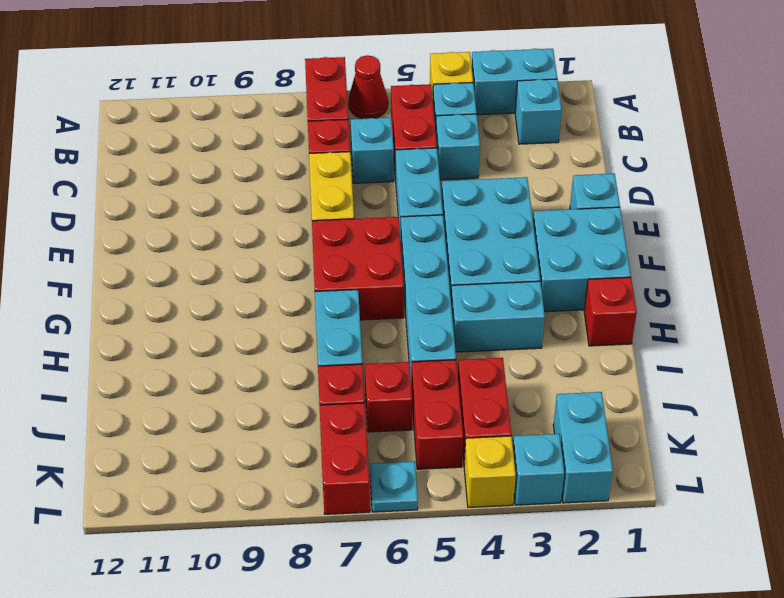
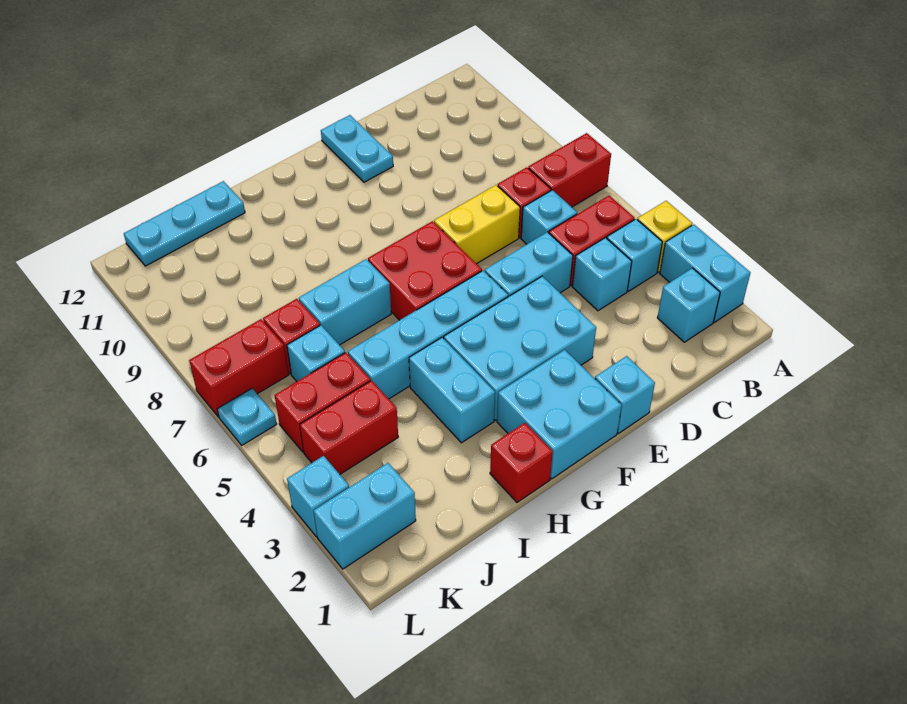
red 1x1 cone [349,55,388,119] -> none
none -> cyan 1x2 plate [321,115,393,182]
none -> cyan 1x3 plate [124,181,245,266]
red 1x1 brick [365,362,412,432] -> cyan 1x1 brick [287,325,345,381]
yellow 1x1 brick [464,436,516,507] -> none

